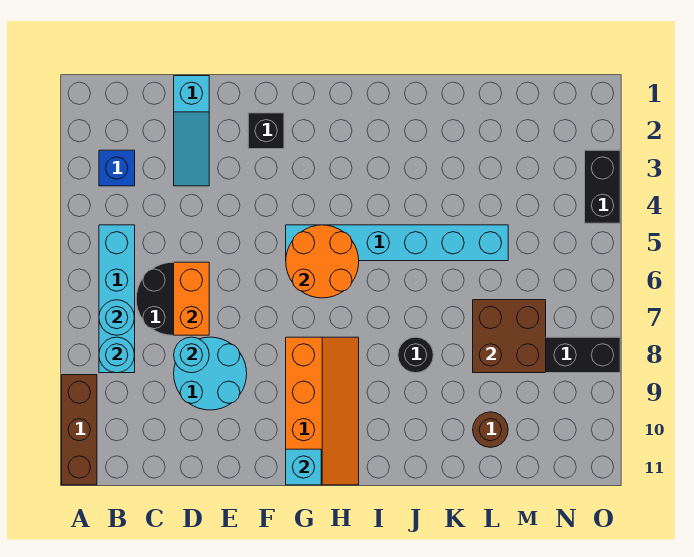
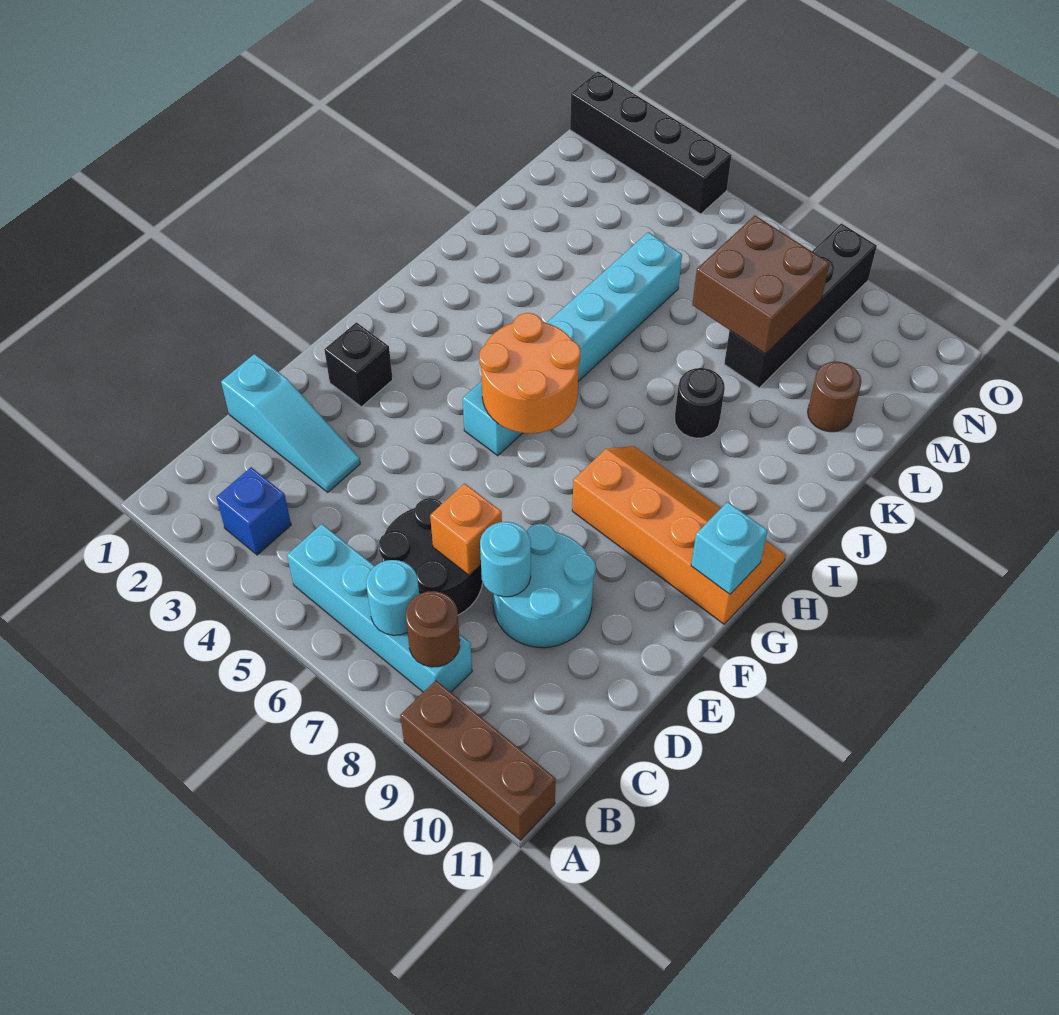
cyan 1x1 round brick [99,337,134,373] -> brown 1x1 round brick [406,591,460,667]
orange 1x2 brick [174,262,209,335] -> orange 1x1 brick [430,483,502,575]
black 1x2 brick [585,150,620,223] -> black 1x4 brick [570,71,732,214]

